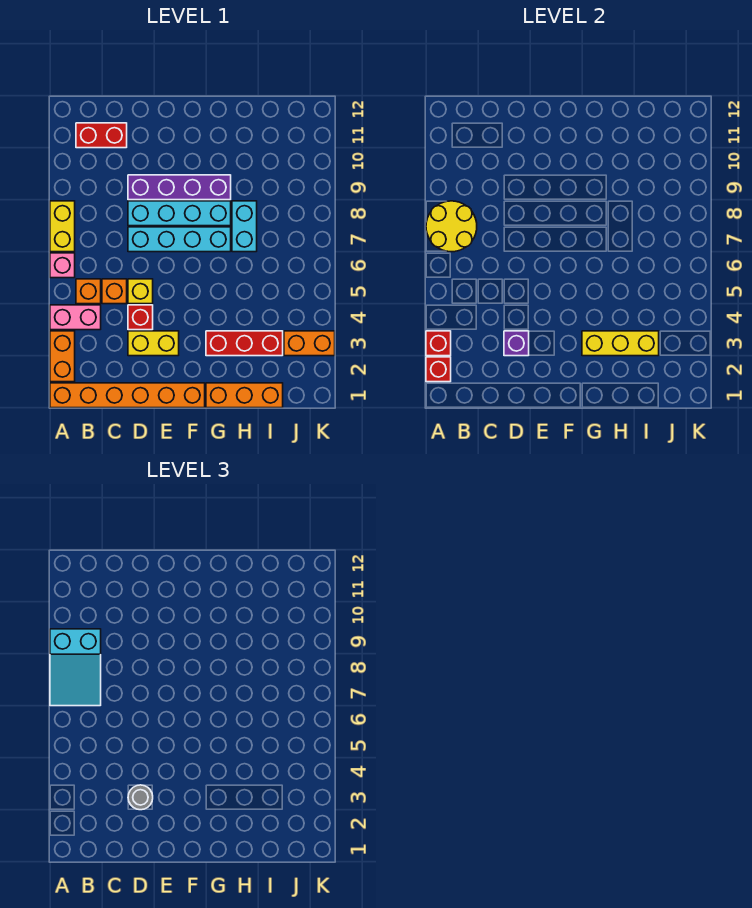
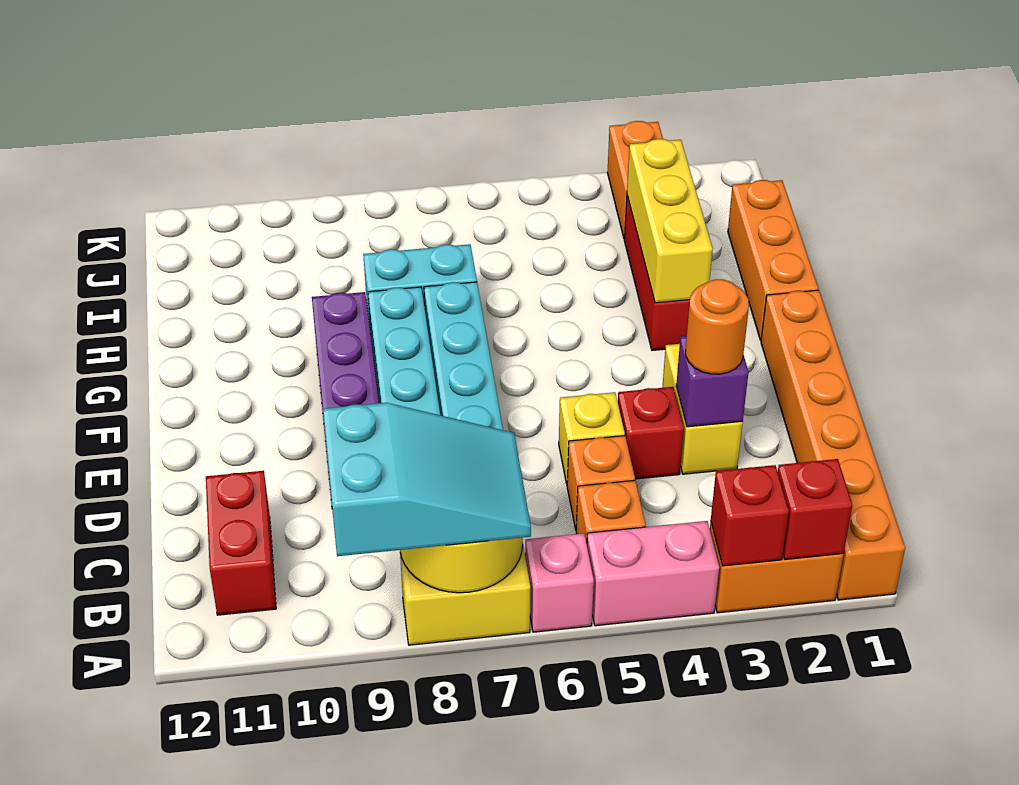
pink 1x2 brick [50,305,101,330] -> pink 1x2 brick turned to [587,521,719,626]
grey 1x1 round brick [128,785,153,810] -> orange 1x1 round brick [686,279,749,374]

